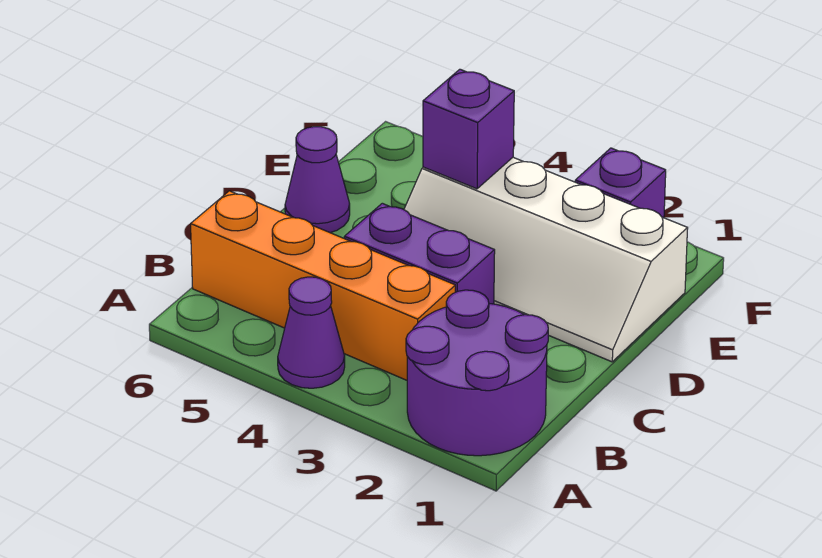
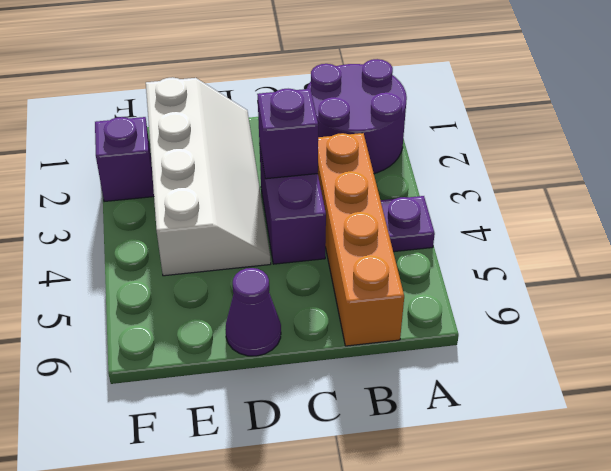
purple 1x1 cone [278,277,345,388] -> purple 1x1 plate [381,196,435,252]
purple 1x1 brick [423,69,514,189] -> purple 1x1 brick moved to [257,89,318,179]

